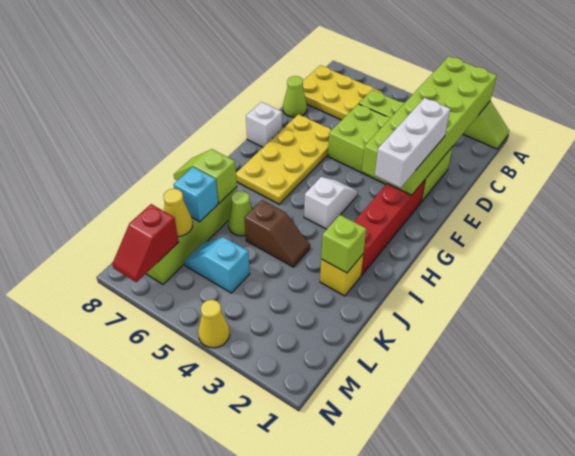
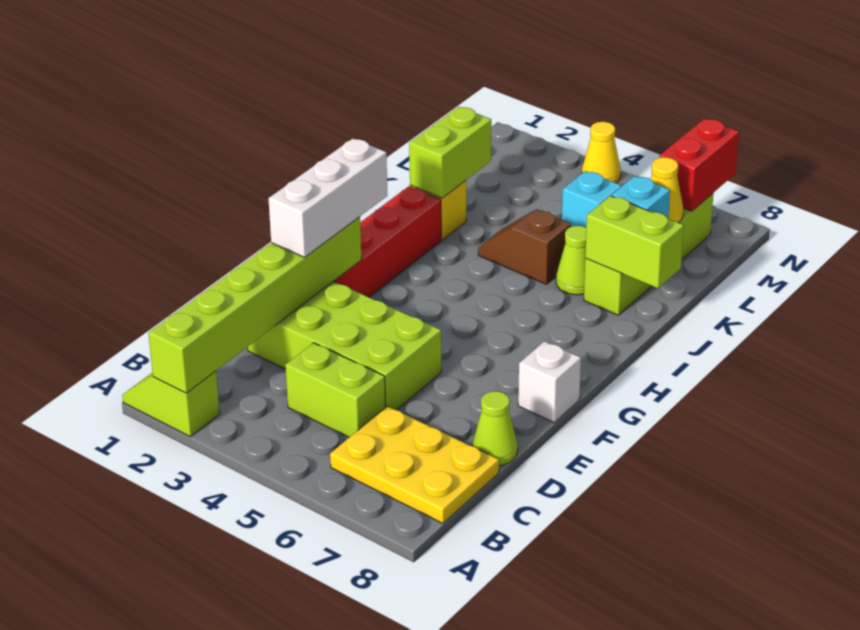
lime 2x6 brick [362,56,497,195] -> lime 1x6 brick [149,217,362,393]
yellow 2x4 plate [236,114,331,204] -> none
white 1x2 slope [304,177,358,229] -> none
lime 1x1 brick [321,215,366,273] -> lime 1x2 brick [409,107,491,198]
lime 1x2 slope [174,149,237,203] -> lime 1x2 brick [585,196,684,288]
red 1x2 slope [112,204,179,282] -> red 1x2 brick [660,119,739,211]

